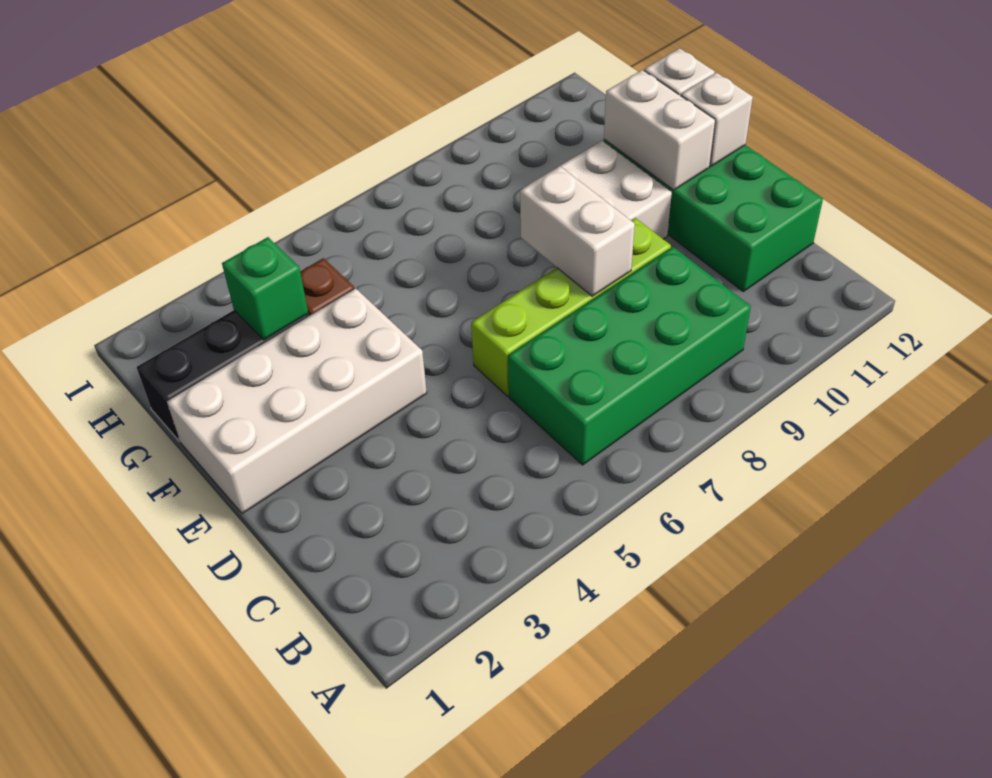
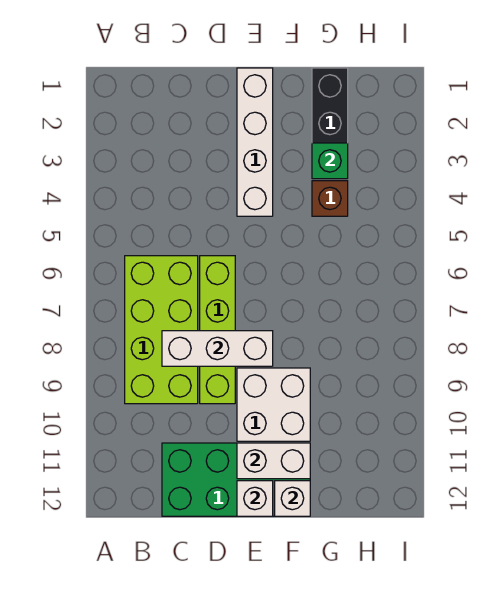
green 2x4 brick [508,247,751,465] -> lime 2x4 brick [125,256,198,404]
white 1x2 brick [520,166,635,296] -> white 1x3 brick [162,331,273,366]
white 2x4 brick [167,288,427,514] -> white 1x4 brick [237,68,273,216]

